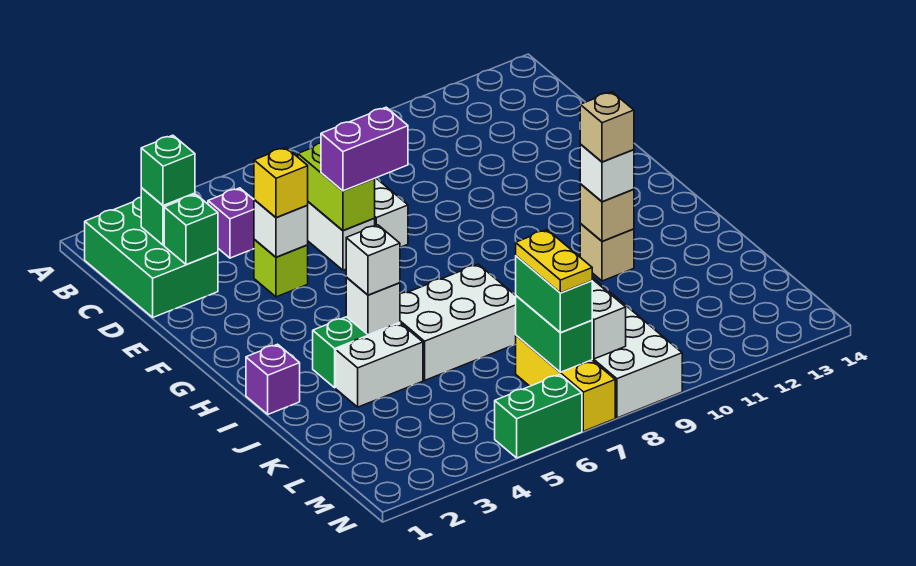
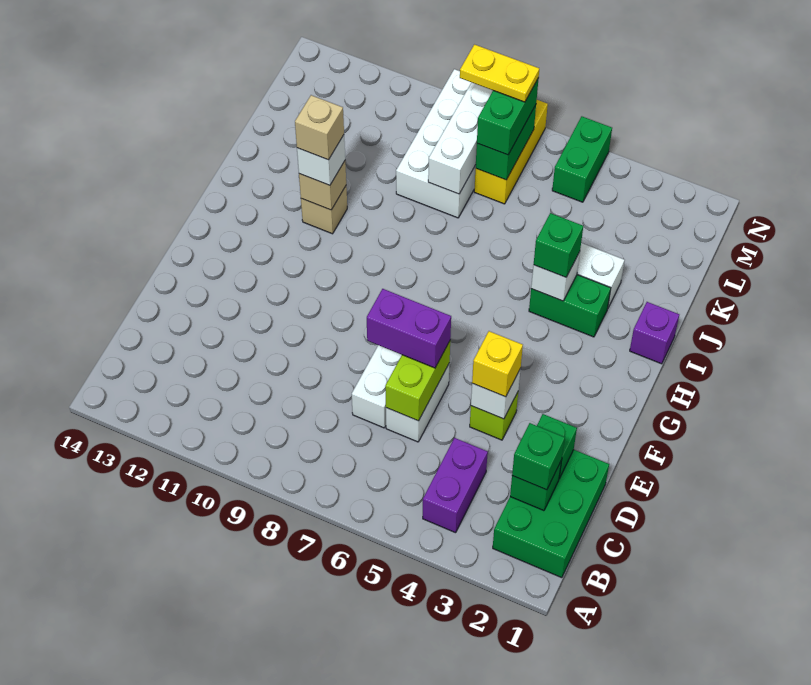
purple 1x1 brick [208,188,254,258] -> purple 1x2 brick [423,438,488,533]
white 1x1 brick [346,225,400,295] -> green 1x1 brick [534,213,583,277]
white 2x3 brick [400,264,516,380] -> none
yellow 1x2 plate [516,230,592,293] -> yellow 1x2 plate turned to [460,45,539,102]
green 1x2 brick [495,375,582,458] -> green 1x2 brick turned to [552,116,612,202]

